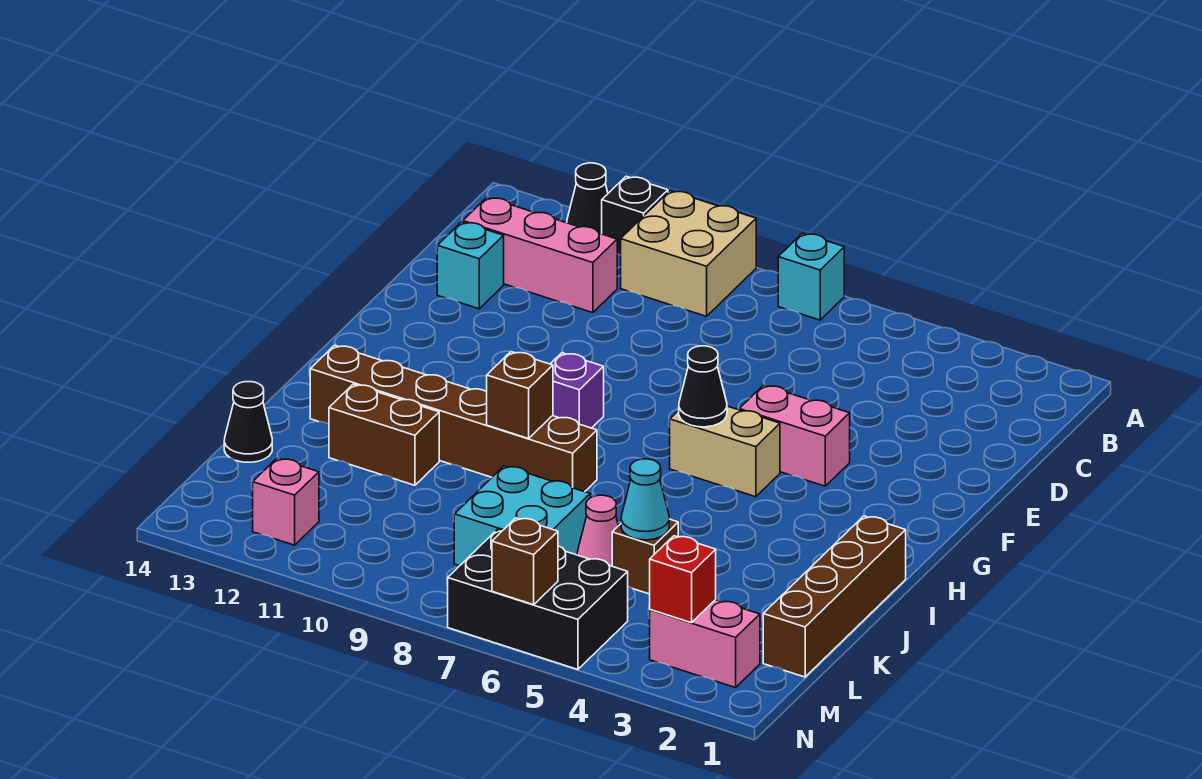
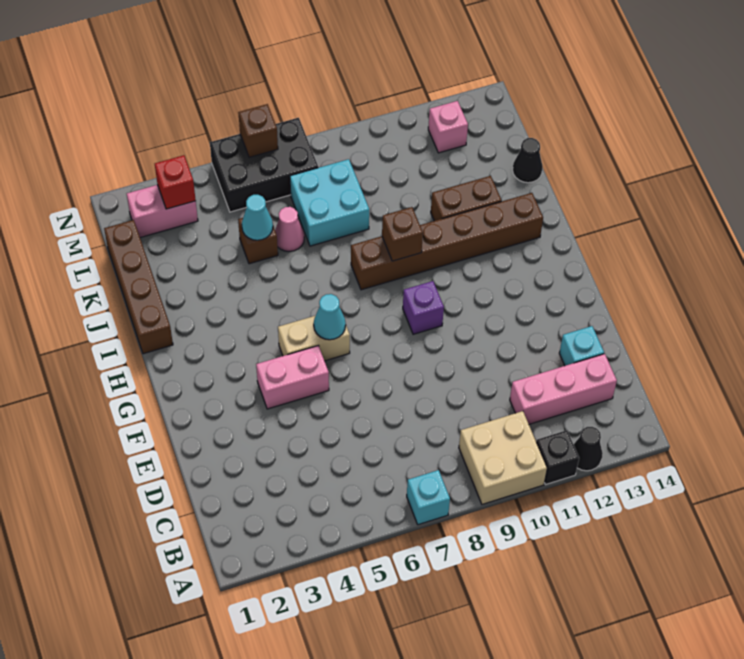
black 1x1 cone [679,346,727,427] -> cyan 1x1 cone [314,294,346,340]

